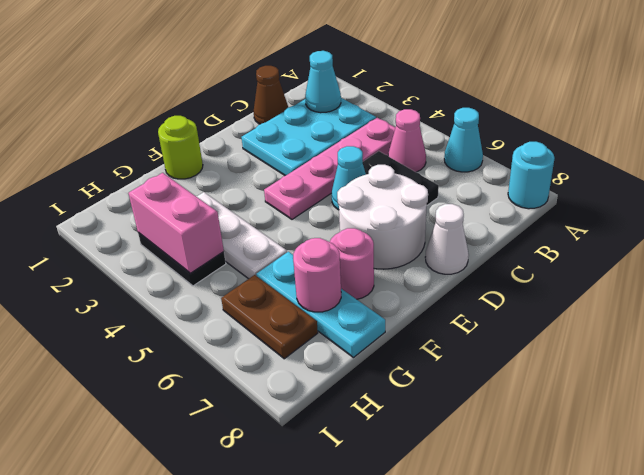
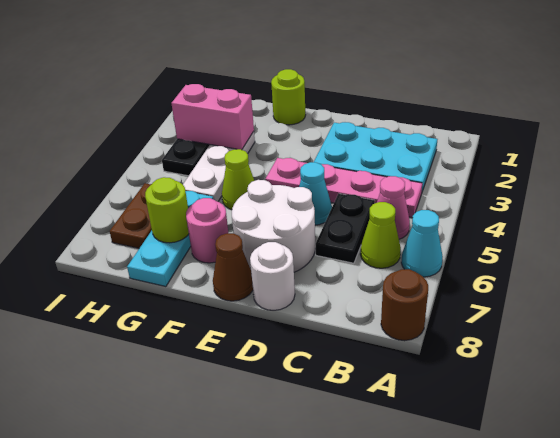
cyan 1x1 round brick [508,142,554,209] -> brown 1x1 round brick [381,269,428,341]
cyan 1x1 cone [305,51,341,113] -> none
none -> lime 1x1 cone [360,202,401,268]
brown 1x1 cone [253,66,288,124] -> brown 1x1 cone moved to [213,233,253,301]
white 1x1 cone [425,204,469,274] -> white 1x1 round brick [250,242,295,310]
none -> lime 1x1 cone [222,149,254,210]
pink 1x1 round brick [293,238,341,312] -> lime 1x1 round brick [145,177,189,243]
pink 1x2 brick [128,173,224,273] -> pink 1x2 brick turned to [171,84,254,150]

